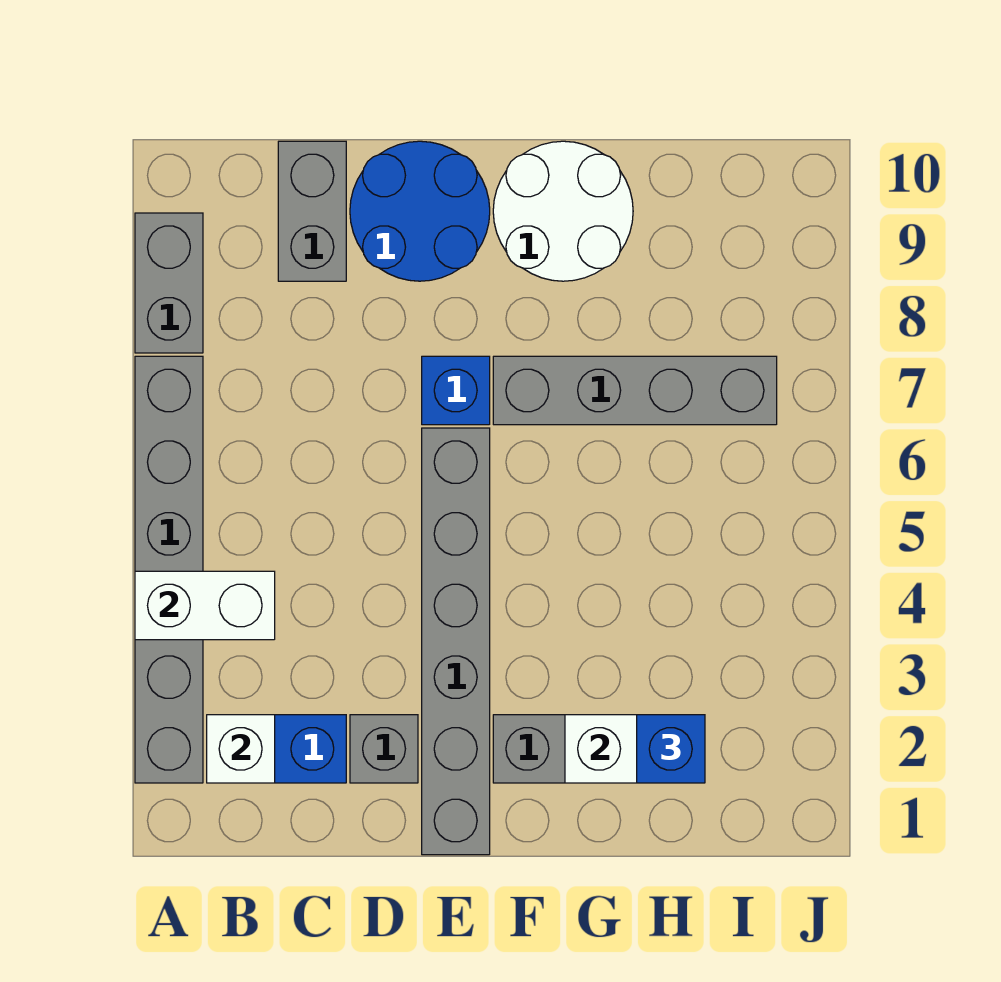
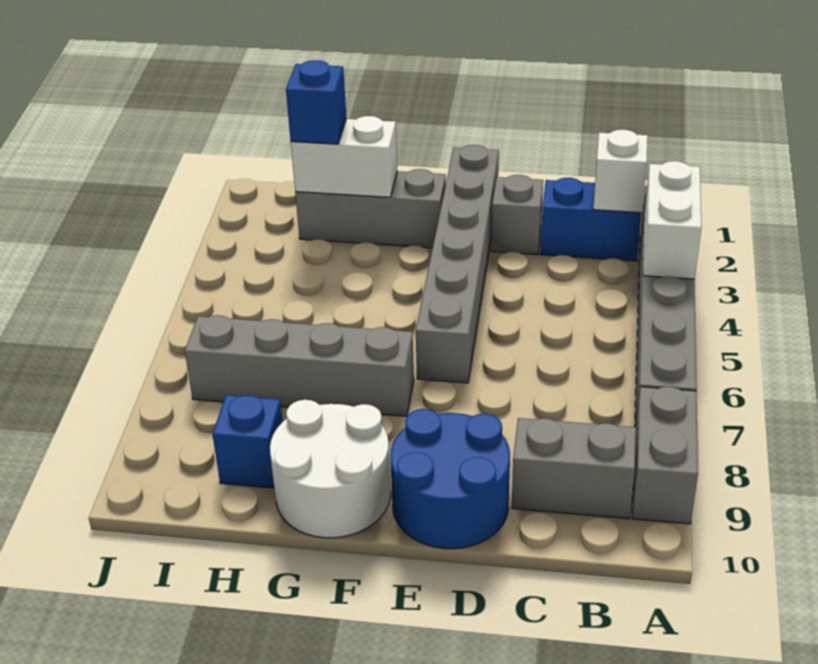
white 1x2 brick [135,571,275,640] -> white 1x2 brick turned to [643,161,702,279]
grey 1x2 brick [278,141,346,281] -> grey 1x2 brick turned to [512,418,636,519]
blue 1x1 brick [422,356,490,425] -> blue 1x1 brick moved to [212,395,283,488]

